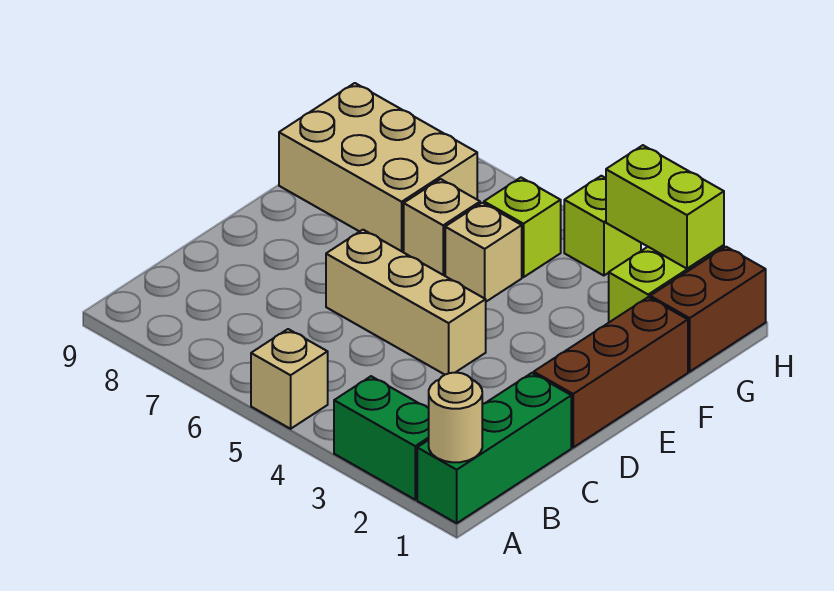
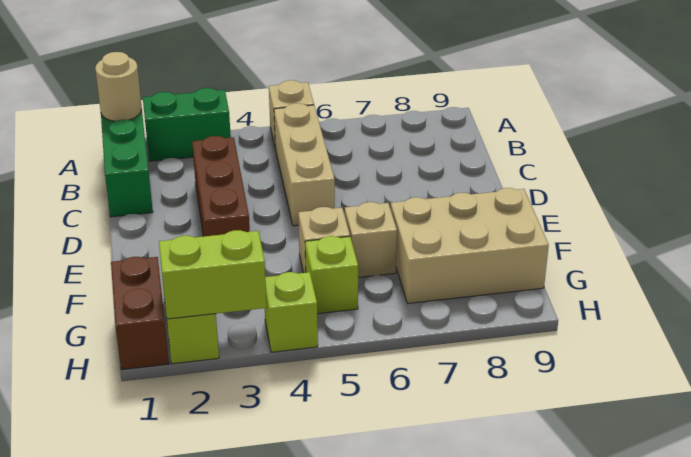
brown 1x3 brick [534,297,688,447] -> brown 1x3 brick moved to [192,136,250,236]
tan 1x3 brick [326,230,486,375] -> tan 1x3 brick turned to [274,103,335,226]

